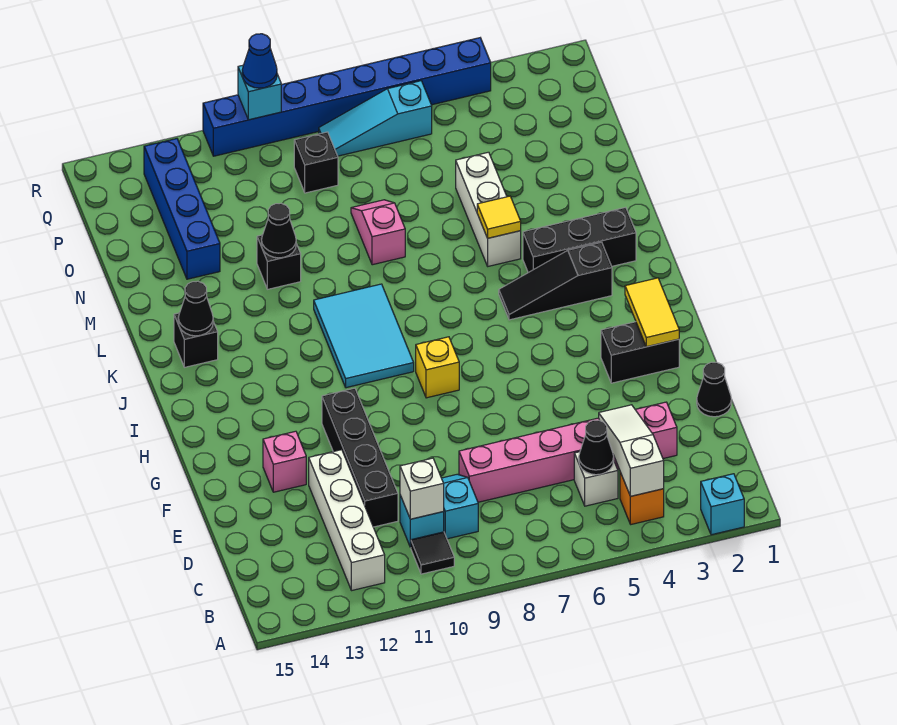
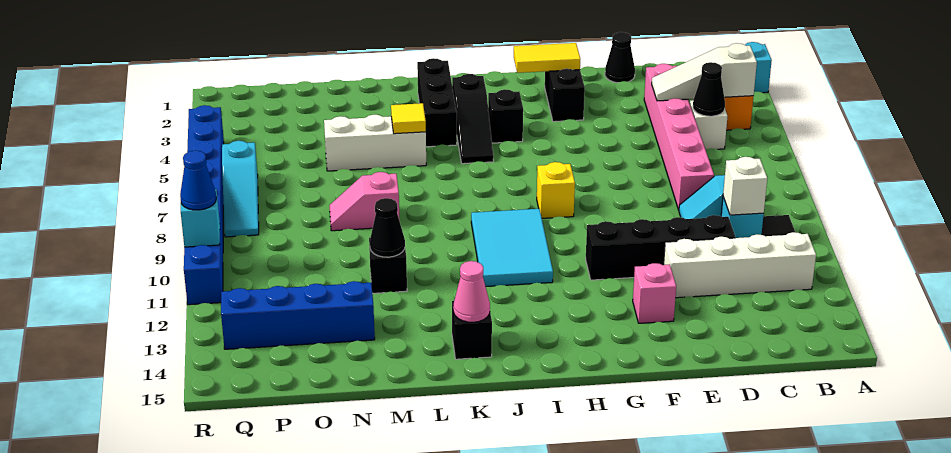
cyan 2x3 tile [314,284,414,388] -> cyan 2x3 tile turned to [471,209,553,287]
black 1x1 cone [178,281,213,336] -> pink 1x1 cone [453,261,490,322]
black 1x1 brick [294,132,338,193] -> black 1x1 brick moved to [488,89,523,143]

